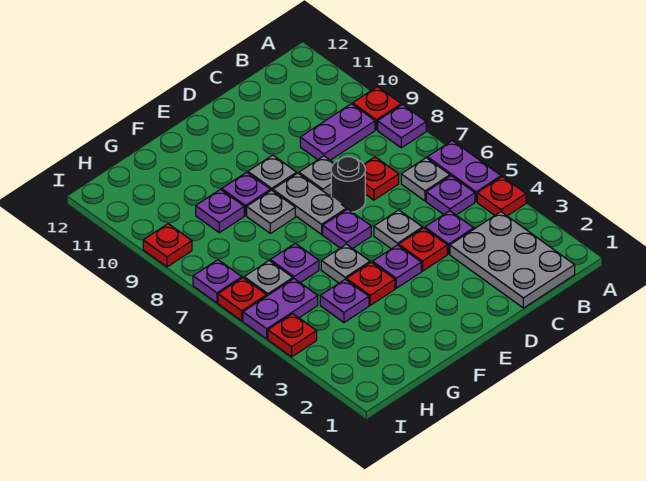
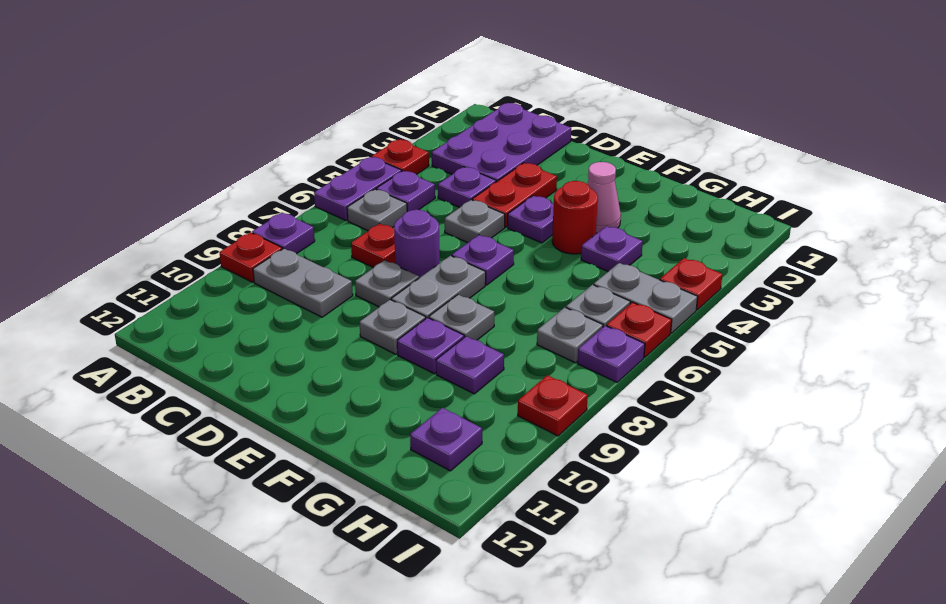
grey 2x3 plate [450,212,575,308] -> purple 2x3 plate [432,103,571,182]
purple 1x2 plate [300,104,375,160] -> grey 1x2 plate [253,249,353,317]
red 1x1 plate [399,228,447,271] -> red 1x2 plate [472,163,557,227]
black 1x1 round brick [331,157,365,212] -> purple 1x1 round brick [394,210,440,278]
none -> pink 1x1 cone [587,162,621,233]
red 1x1 plate [346,262,395,305] -> red 1x1 round brick [552,181,598,254]
grey 1x1 plate [321,244,370,283] -> grey 1x1 plate moved to [537,307,603,363]
purple 1x1 plate [270,243,319,283] -> purple 1x1 plate moved to [410,408,482,471]
purple 1x2 plate [243,279,318,339] -> grey 1x2 plate [594,263,698,333]

